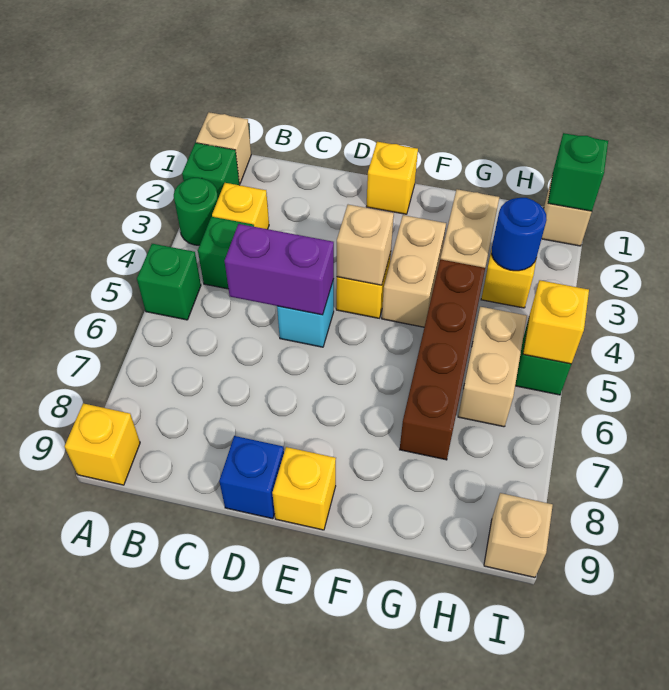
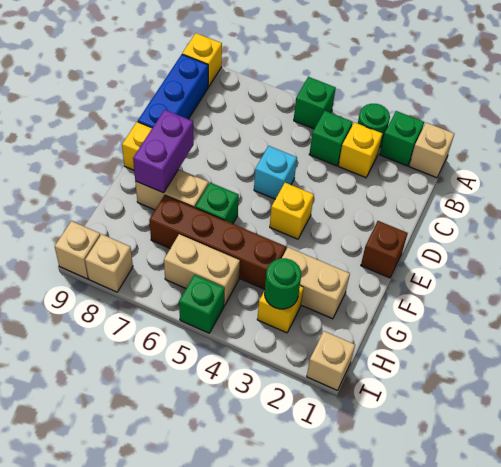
purple 1x2 brick [225,224,334,315] -> purple 1x2 brick moved to [133,110,194,193]
blue 1x1 brick [219,436,284,519] -> blue 1x3 brick [138,54,208,128]
yellow 1x1 brick [366,142,418,214] -> brown 1x1 brick [361,221,408,278]
tan 1x1 brick [337,205,394,285] -> tan 1x1 brick moved to [85,234,133,292]
tan 1x2 brick [382,215,446,327] -> tan 1x2 brick moved to [135,169,208,210]
blue 1x1 round brick [492,198,546,271] -> green 1x1 round brick [265,258,301,309]
green 1x1 brick [548,133,608,211] -> green 1x1 brick moved to [195,183,239,224]
yellow 1x1 brick [523,280,589,364] -> none

